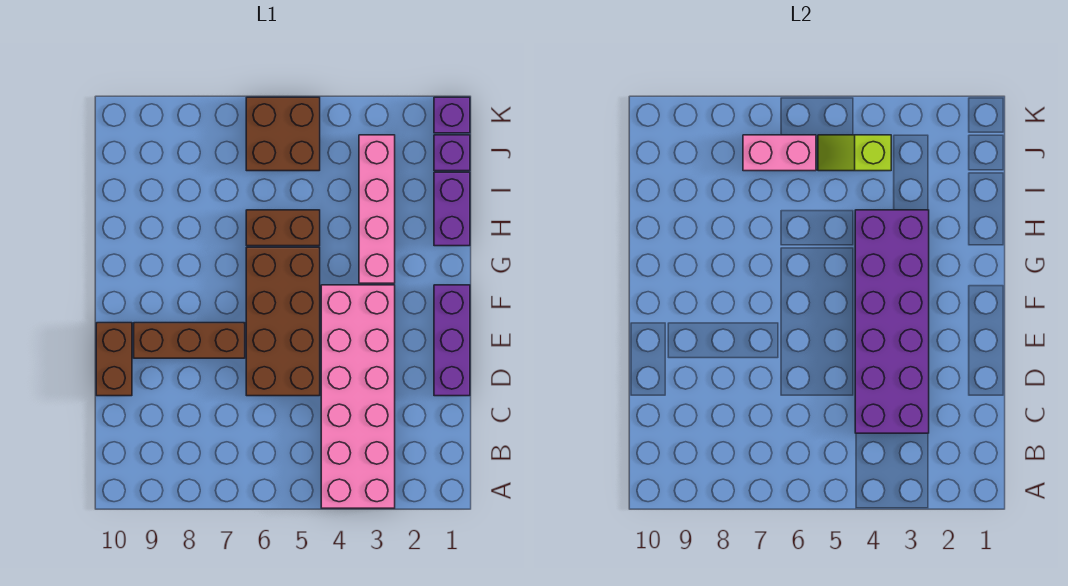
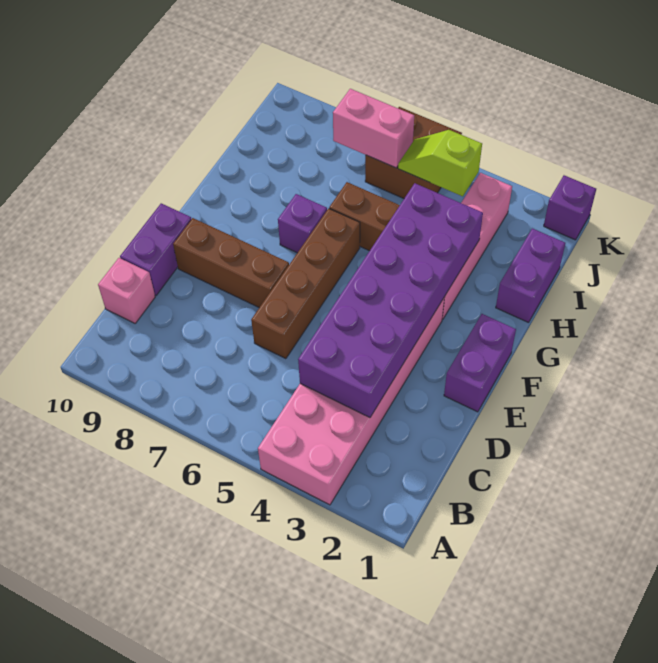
none -> pink 1x1 brick [98,258,155,323]
purple 1x3 brick [434,285,470,396] -> purple 1x2 brick [444,314,516,412]
brown 2x4 brick [246,247,320,396] -> brown 1x4 brick [251,208,360,359]
brown 1x2 brick [96,323,132,396] -> purple 1x2 brick [120,203,191,295]
purple 1x1 brick [434,135,470,171] -> purple 1x1 brick moved to [278,194,327,253]

